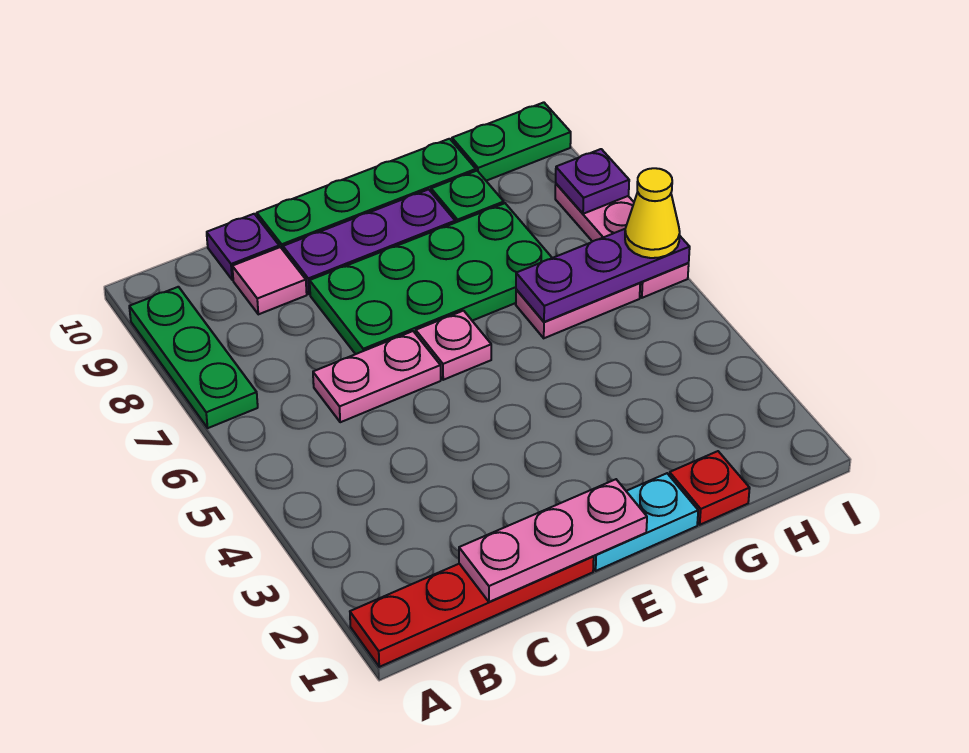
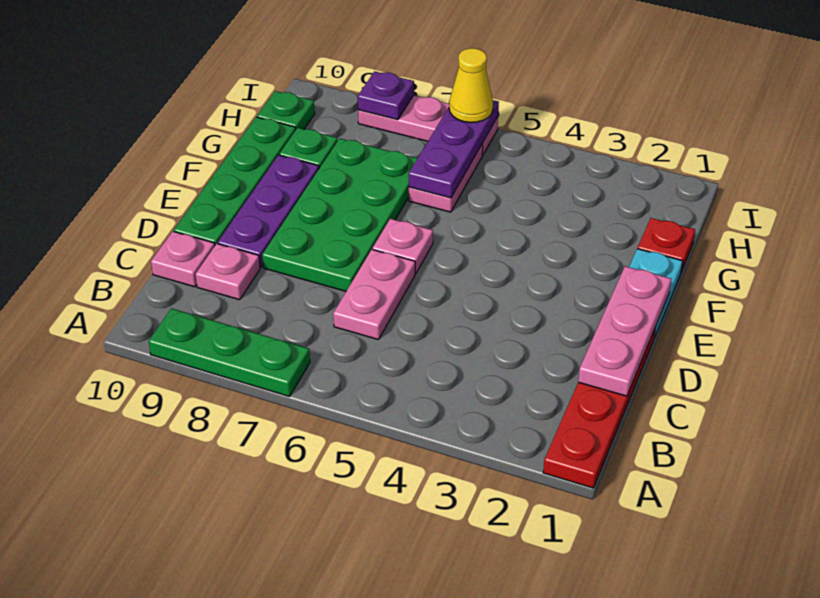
pink 1x1 tile [232,247,307,314] -> pink 1x1 plate [196,244,260,300]
purple 1x1 plate [207,214,279,280] -> pink 1x1 plate [151,231,215,287]
green 1x2 plate [452,102,571,181] -> green 1x1 plate [257,91,315,129]

